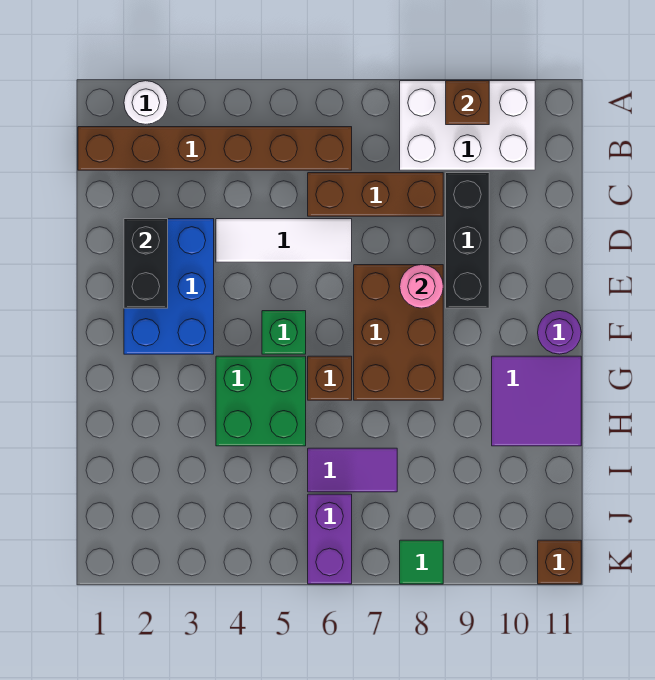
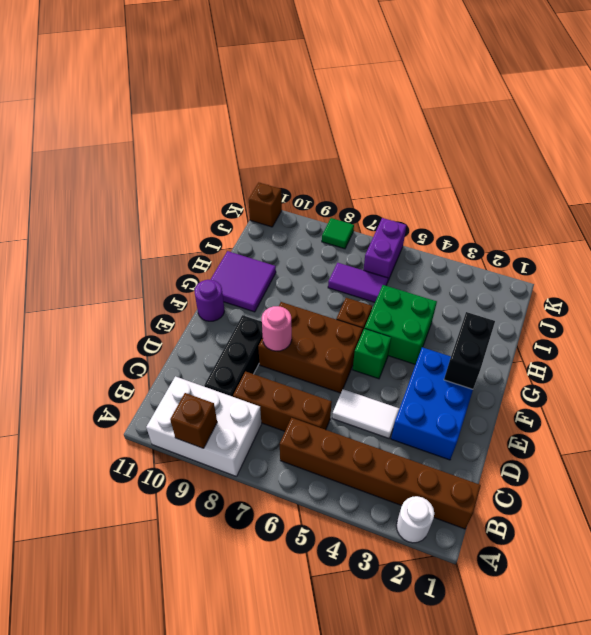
black 1x2 brick [124,219,168,308] -> black 1x2 brick moved to [444,312,495,389]
white 1x3 tile [216,219,352,262] -> white 1x2 tile [332,389,399,438]
brown 2x3 brick [354,265,443,400] -> brown 2x3 brick turned to [258,302,363,393]

